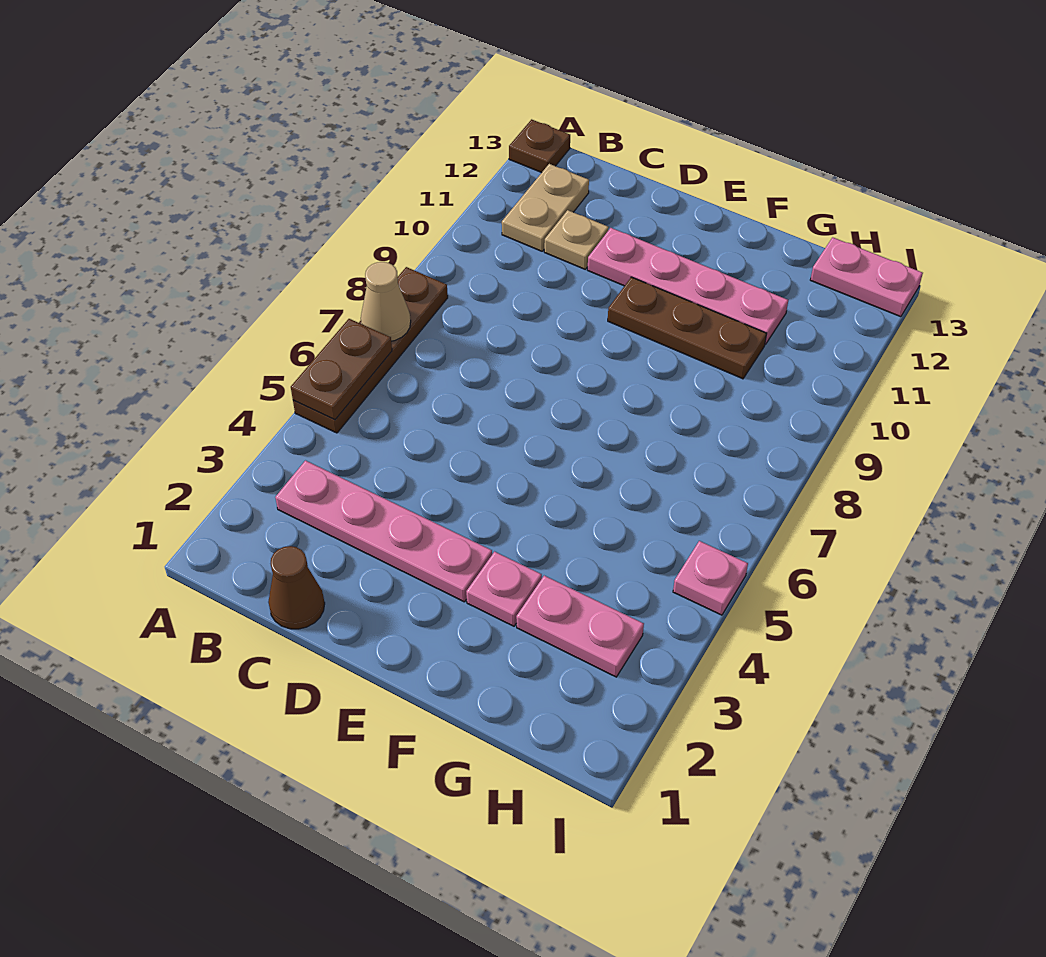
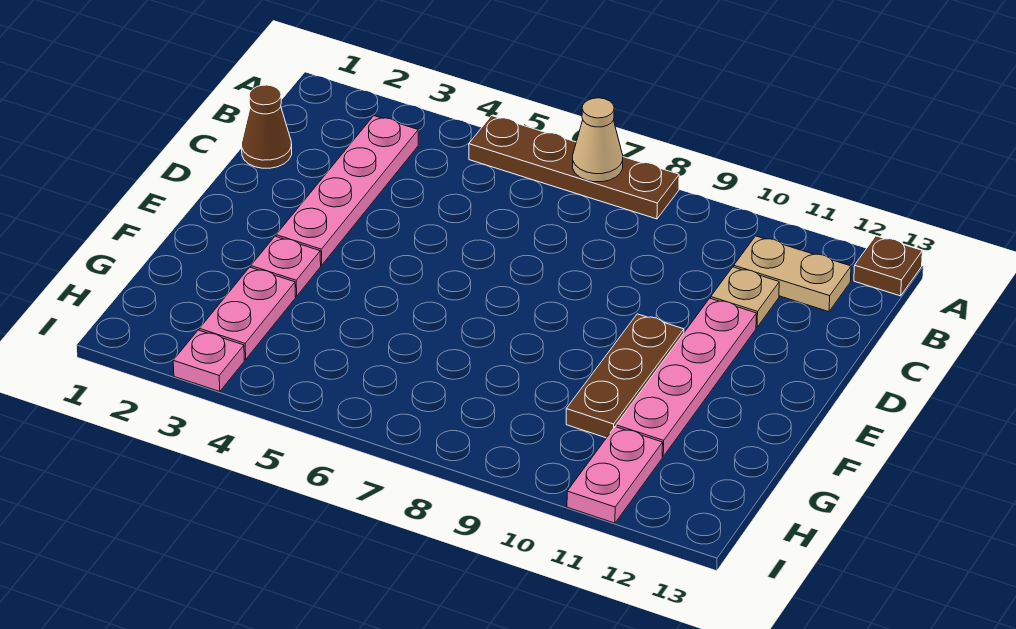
brown 1x2 plate [291,319,392,420] -> none
pink 1x2 plate [810,237,923,317] -> pink 1x2 plate moved to [567,427,663,523]
pink 1x1 plate [673,541,748,615] -> pink 1x1 plate moved to [173,330,244,392]

